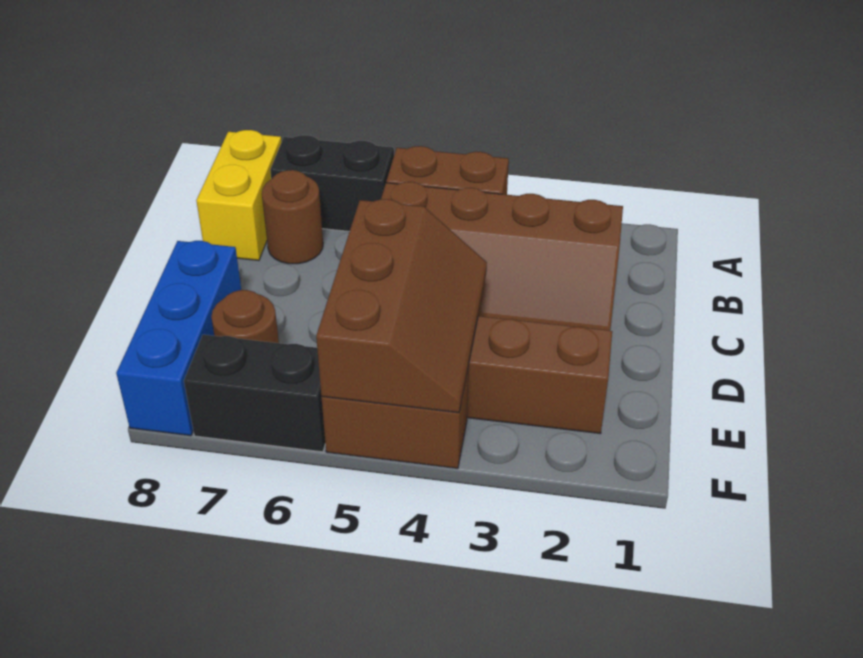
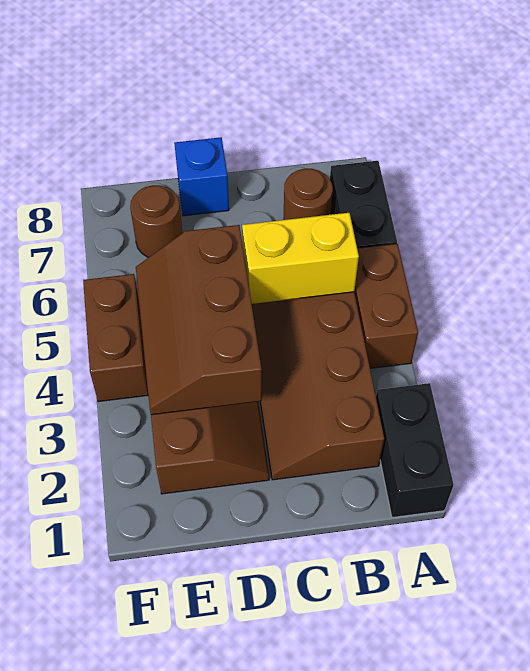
yellow 1x2 brick [196,130,282,261] -> yellow 1x2 brick moved to [242,213,359,304]
brown 2x3 slope [316,199,487,413] -> brown 2x3 slope turned to [136,225,262,415]
blue 1x3 brick [116,241,241,436] -> blue 1x1 brick [174,137,229,216]
black 1x2 brick [184,335,325,452] -> black 1x2 brick moved to [376,383,454,518]

